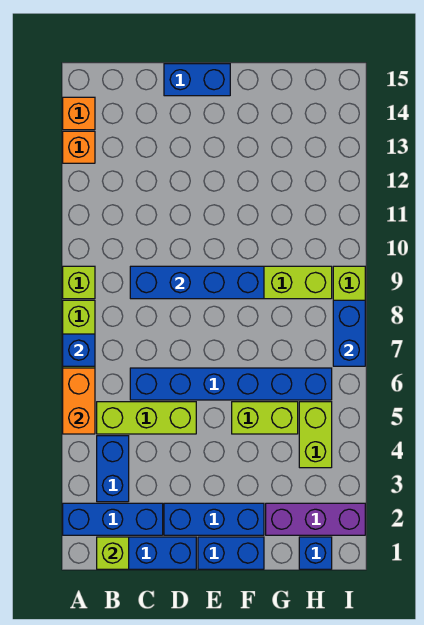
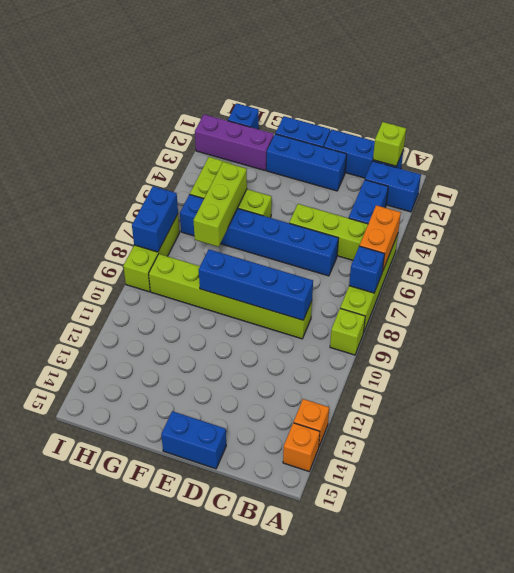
blue 1x3 brick [63,503,163,535] -> blue 1x2 brick [365,161,421,212]
none -> lime 1x3 brick [194,162,247,247]

